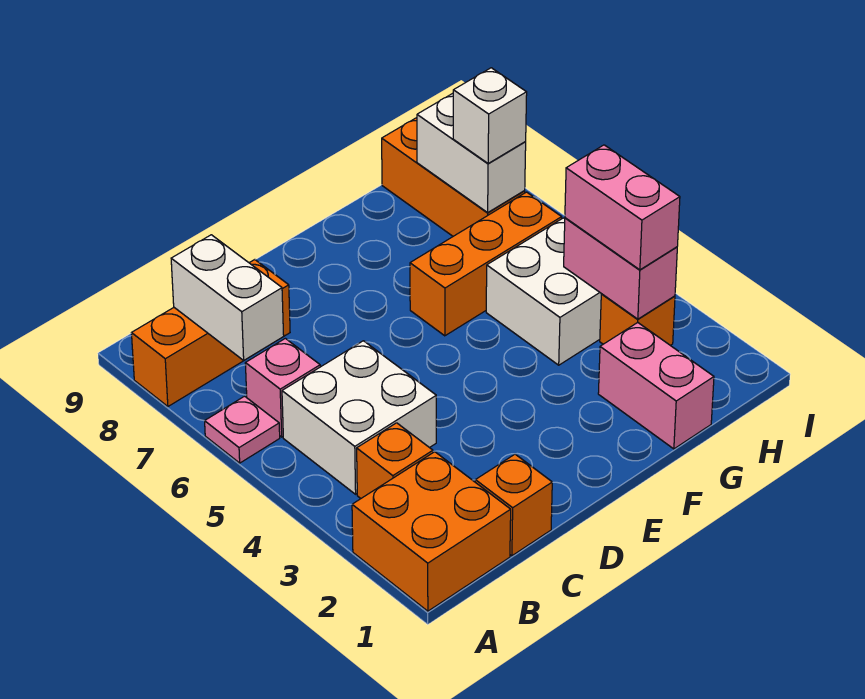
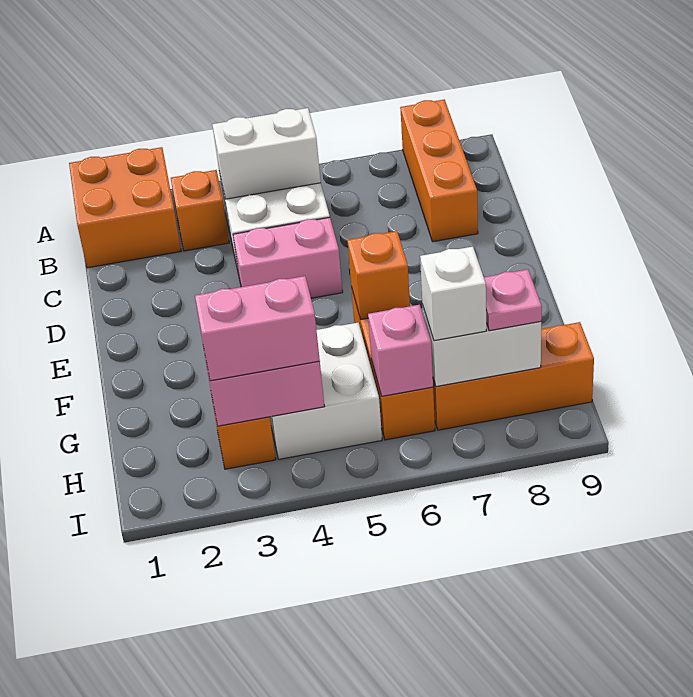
pink 1x1 plate [205,396,280,463] -> pink 1x1 plate moved to [484,269,542,331]
pink 1x1 brick [245,338,320,437] -> pink 1x1 brick moved to [368,305,433,396]
white 1x2 brick [171,235,284,361] -> white 1x2 brick moved to [212,108,321,199]
orange 1x1 brick [475,454,552,556] -> orange 1x1 brick moved to [347,231,410,320]
pink 1x2 brick [598,323,714,449] -> pink 1x2 brick moved to [233,217,343,298]

